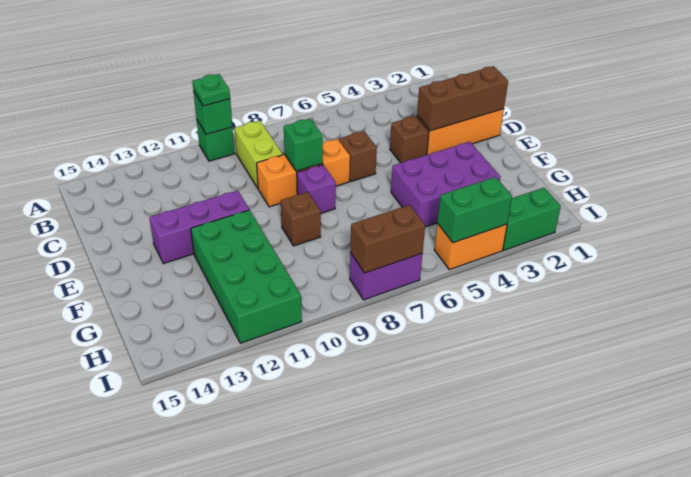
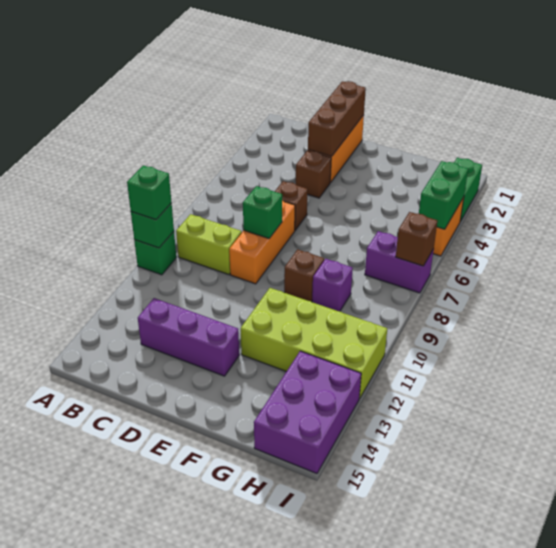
green 1x1 plate [192,74,230,106] -> green 1x1 brick [127,165,171,220]
purple 1x1 brick [297,165,336,213] -> purple 1x1 brick moved to [312,259,353,311]
purple 1x3 brick [149,190,249,264] -> purple 1x3 brick turned to [138,298,239,376]
purple 2x3 brick [391,142,500,227] -> purple 2x3 brick moved to [254,351,361,474]
green 2x4 brick [191,210,302,343] -> lime 2x4 brick [241,288,387,398]
purple 1x2 brick [350,253,422,300] -> purple 1x2 brick turned to [365,231,434,293]
brown 1x2 brick [350,205,425,273] -> brown 1x1 brick [396,212,437,266]

